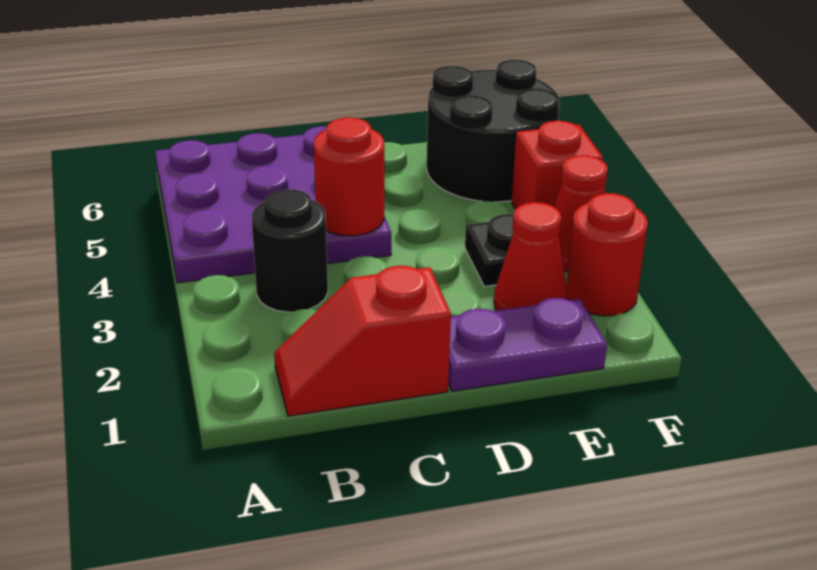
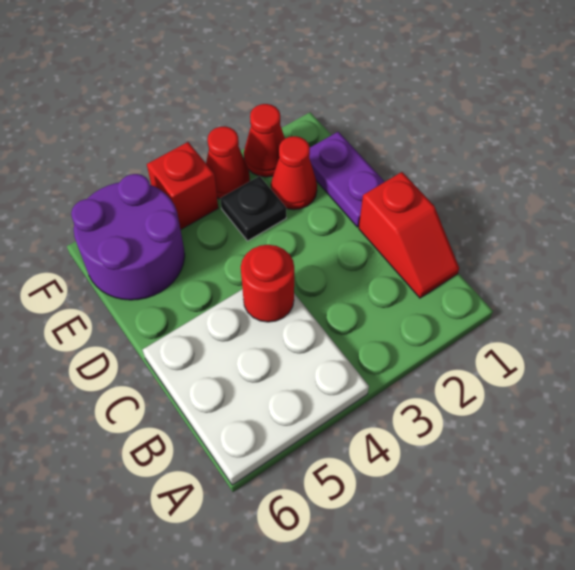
purple 3x3 plate [155,126,391,283] -> white 3x3 plate [143,289,369,485]
black 1x1 round brick [252,189,328,312] -> none
black 2x2 round brick [427,59,560,202] -> purple 2x2 round brick [71,174,185,300]
red 1x1 round brick [566,193,648,316] -> red 1x1 cone [244,104,285,177]

